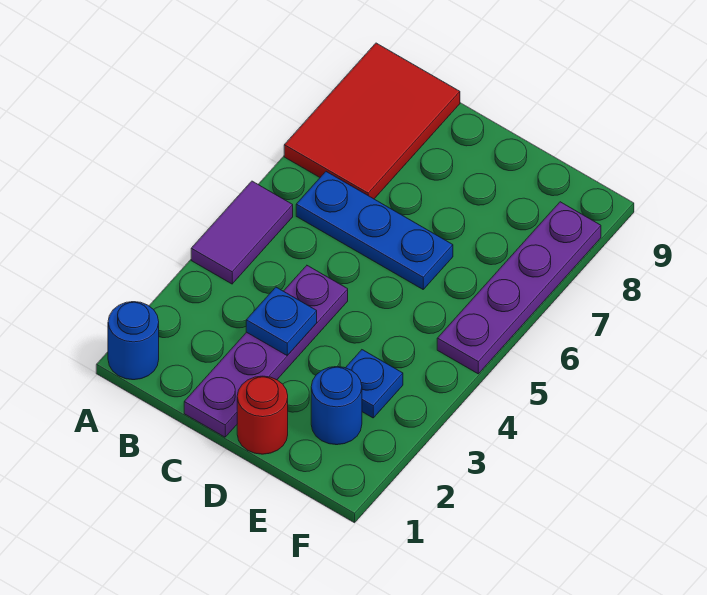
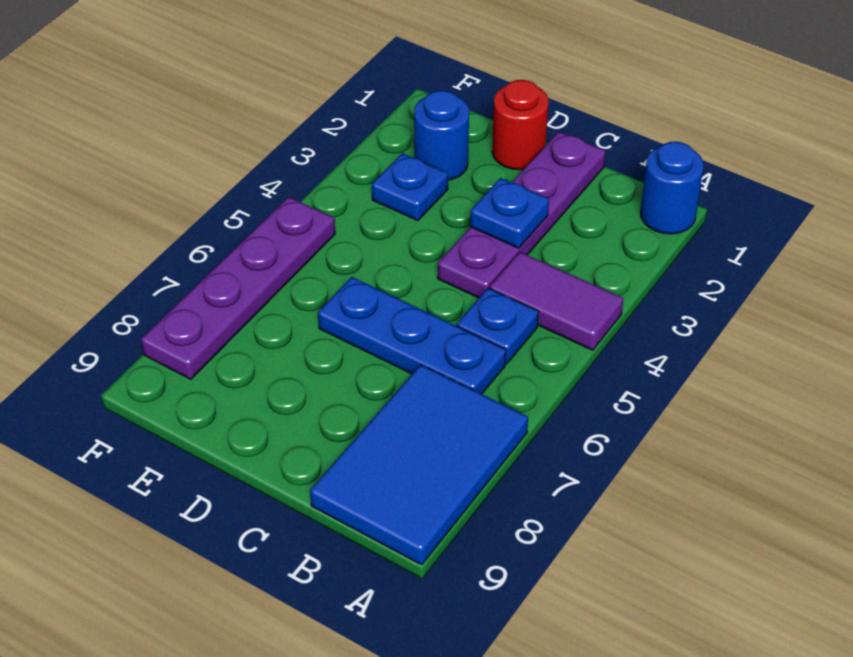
purple 1x2 tile [191,181,293,284] -> purple 1x2 tile turned to [490,252,623,350]
red 2x3 tile [284,43,460,199] -> blue 2x3 tile [310,365,528,565]
none -> blue 1x1 plate [457,288,539,364]

